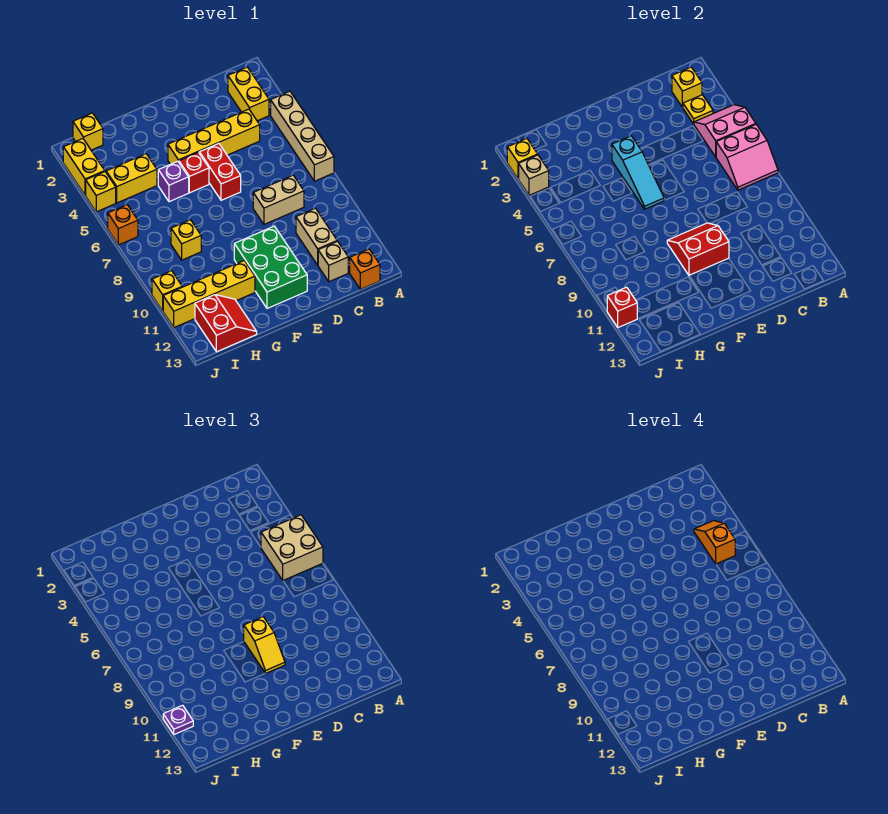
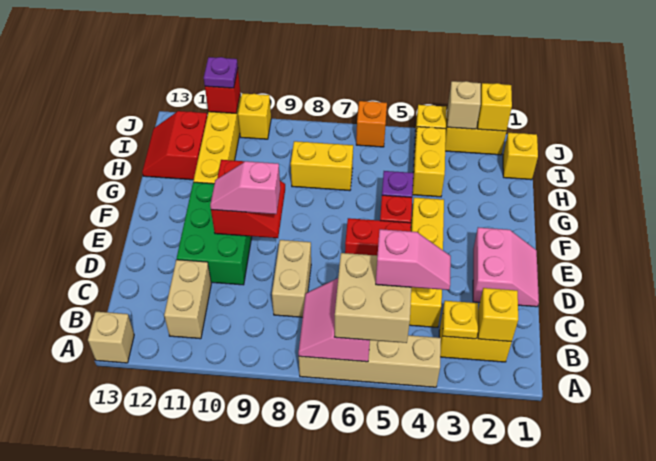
pink 2x2 slope [694,105,756,157] -> pink 2x2 slope moved to [473,227,539,307]
orange 1x2 slope [694,521,735,564] -> pink 1x2 slope [376,229,451,290]
orange 1x1 brick [350,249,380,289] -> none
tan 1x2 brick [296,208,337,265] -> tan 1x2 brick turned to [164,260,211,339]
tan 1x1 brick [318,241,348,282] -> tan 1x1 brick moved to [88,312,134,363]
yellow 1x2 slope [244,617,285,674] -> pink 1x2 slope [210,161,280,214]
green 2x3 brick [234,226,307,308] -> green 2x3 brick turned to [177,182,252,285]
cyan 1x3 slope [612,136,664,209] -> none
yellow 1x1 brick [171,220,201,260] -> yellow 1x2 brick [291,141,353,191]
red 2x2 slope [195,295,257,352] -> red 2x2 slope turned to [142,111,207,180]

